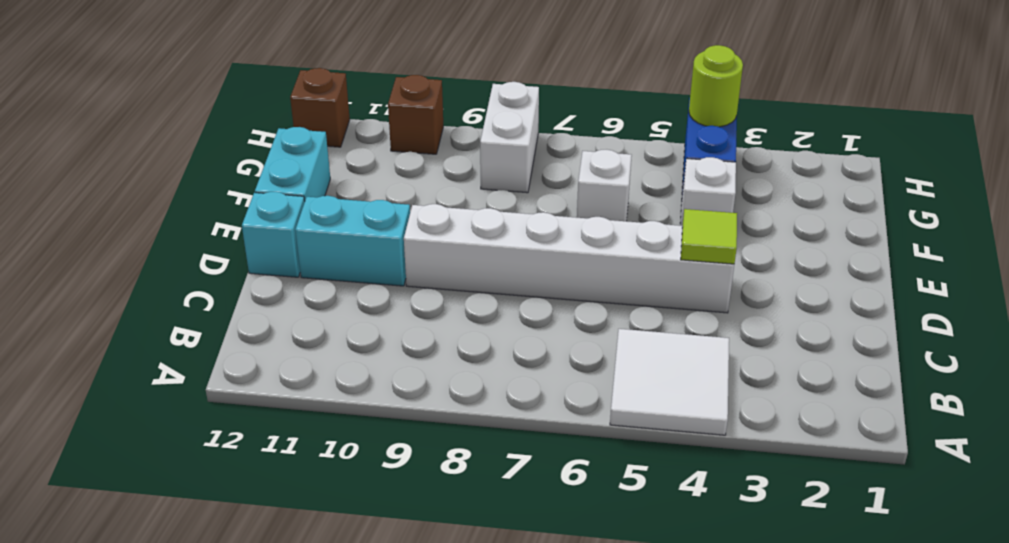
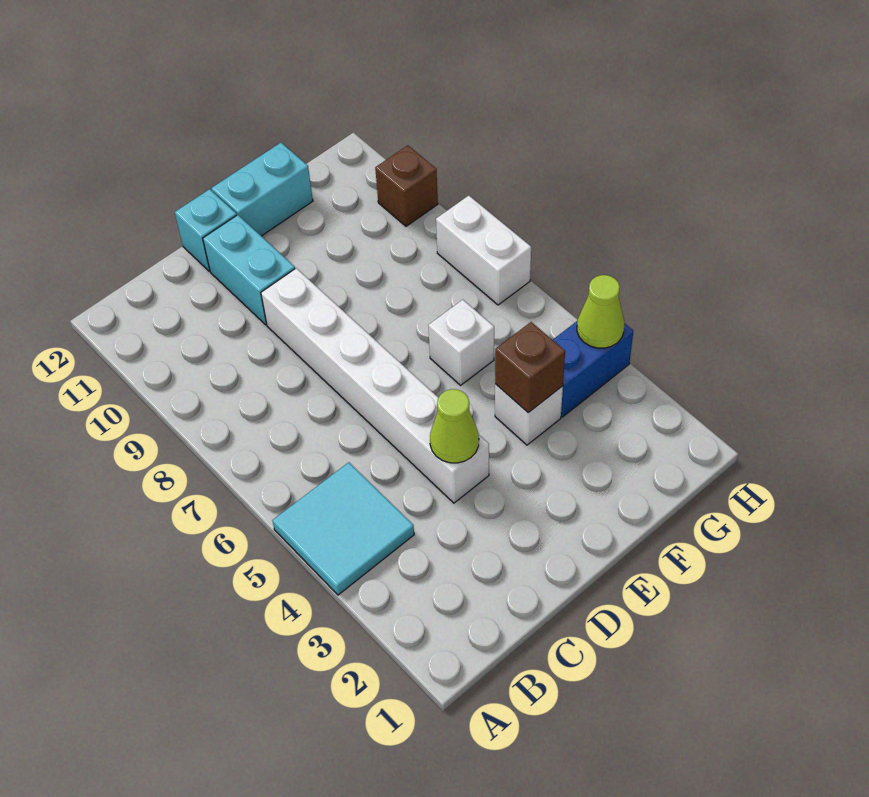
white 2x2 tile [610,329,729,435] -> cyan 2x2 tile [272,462,414,595]
lime 1x1 tile [681,209,737,264] -> lime 1x1 cone [430,389,479,463]
white 1x2 brick [480,82,539,193] -> white 1x2 brick turned to [436,196,531,305]
lime 1x1 round brick [689,45,743,127] -> lime 1x1 cone [577,275,624,348]
brown 1x1 brick [290,68,350,147] -> brown 1x1 brick moved to [495,322,565,413]

